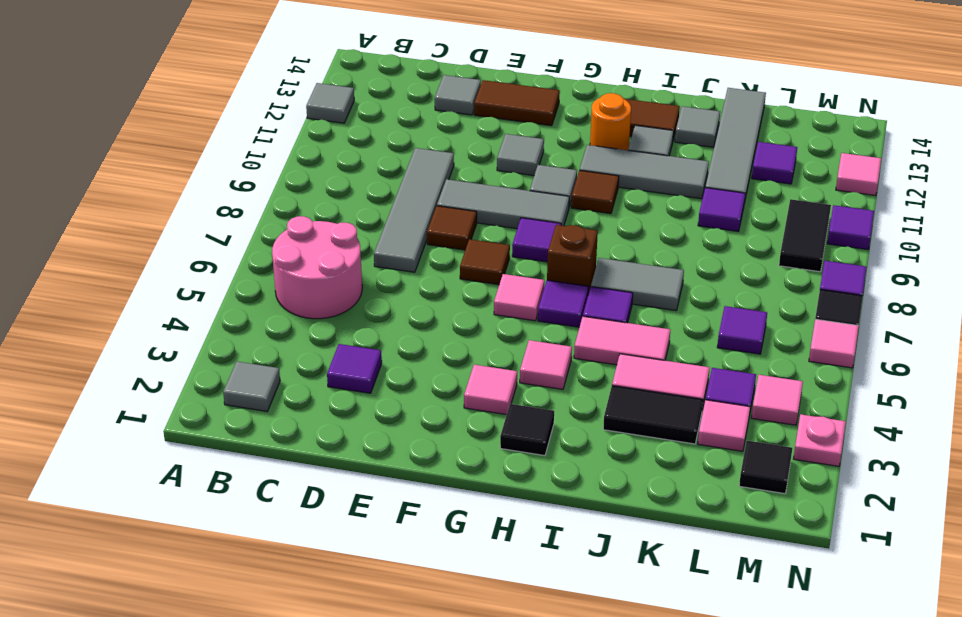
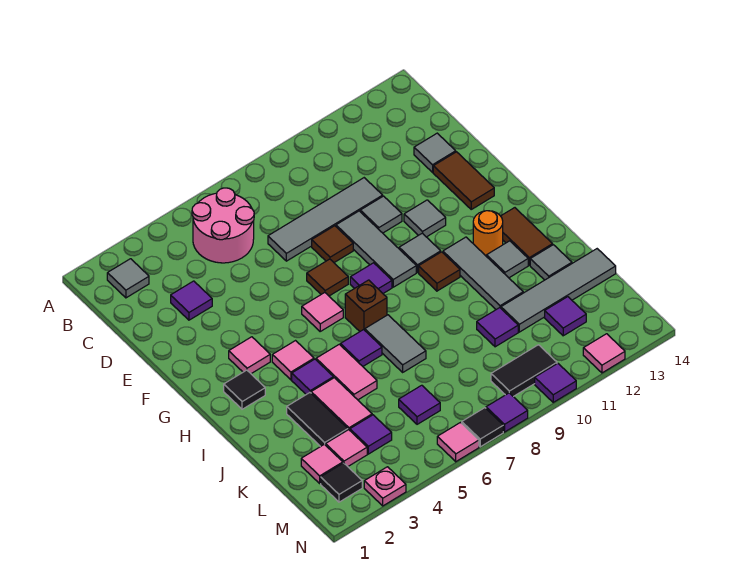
grey 1x1 tile [306,83,354,123] -> grey 1x1 tile moved to [360,196,402,233]
purple 1x1 tile [538,280,589,327] -> purple 1x1 tile moved to [292,359,333,394]
pink 1x1 tile [751,375,803,425] -> pink 1x1 tile moved to [301,444,343,483]

